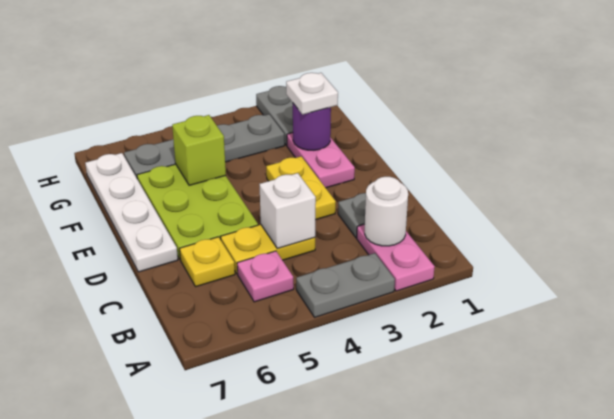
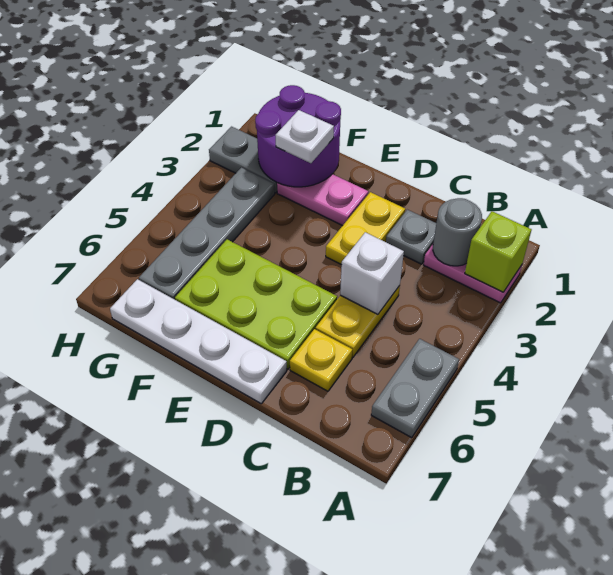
grey 1x2 plate [296,253,395,317] -> grey 1x2 plate moved to [371,339,459,438]
white 1x1 round brick [365,177,408,246] -> grey 1x1 round brick [433,198,482,266]
pink 1x1 plate [237,251,294,302] -> none
yellow 1x2 plate [266,156,336,220] -> yellow 1x2 plate turned to [326,192,405,265]
purple 1x1 round brick [293,104,331,150] -> purple 2x2 round brick [255,85,341,187]
lime 1x1 brick [172,115,226,185] -> lime 1x1 brick moved to [465,211,532,292]

